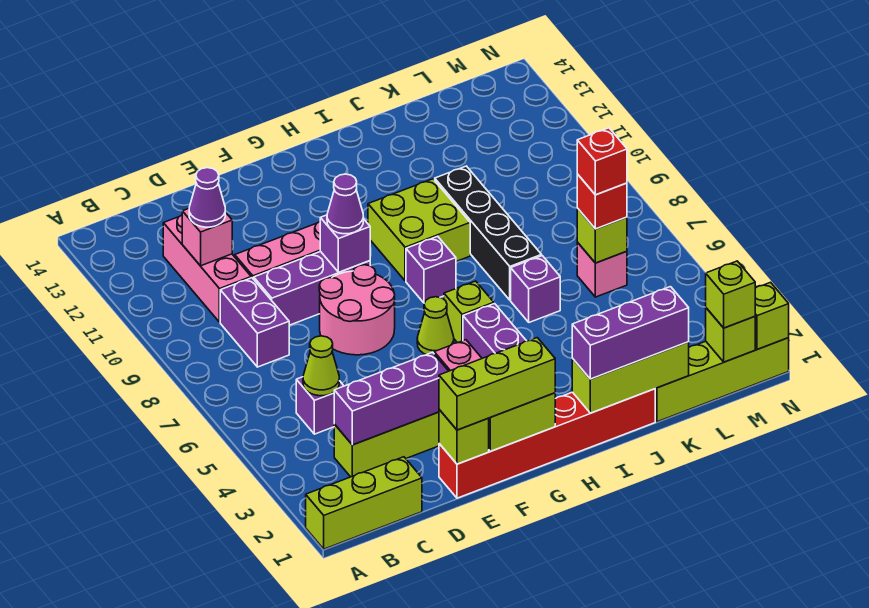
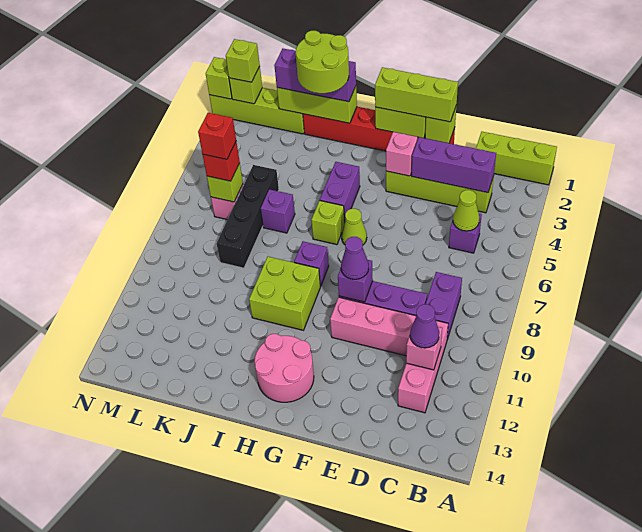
pink 2x2 round brick [319,265,395,355] -> pink 2x2 round brick moved to [255,334,314,402]
none -> lime 2x2 round brick [296,31,349,93]
black 1x4 brick [435,166,542,300] -> black 1x4 brick moved to [217,165,279,268]

